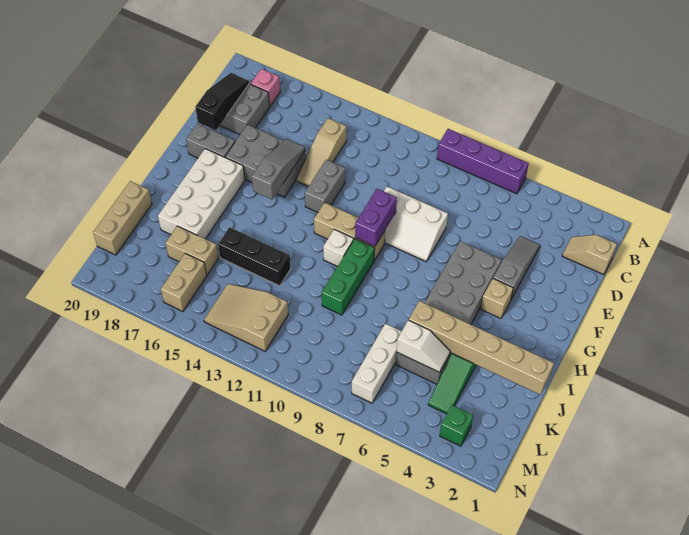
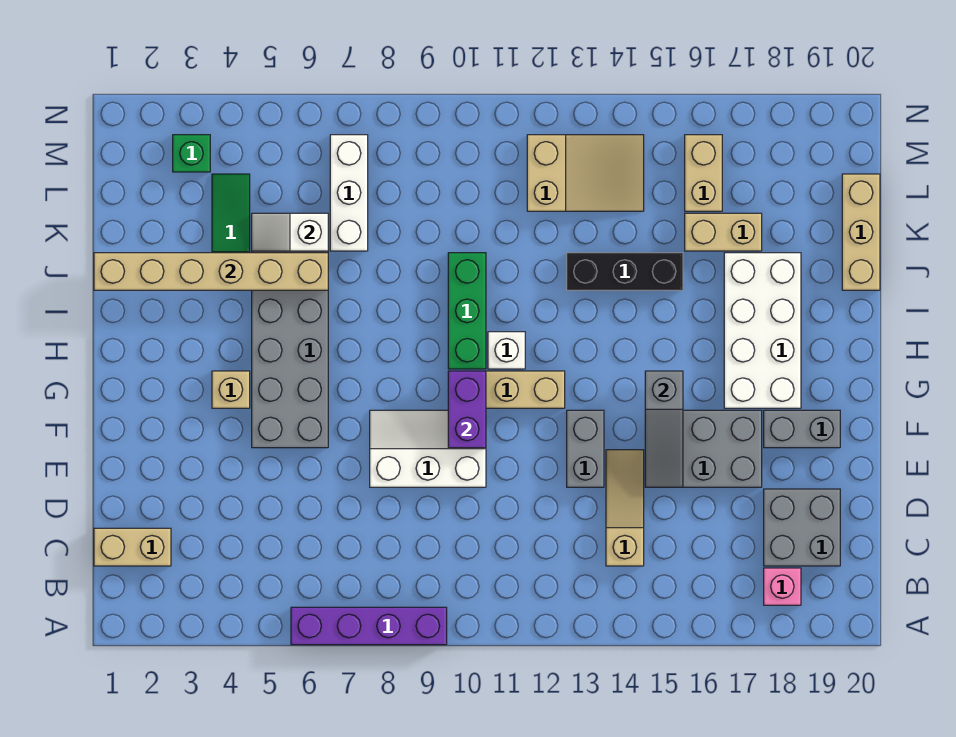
tan 1x2 slope [562,235,617,275] -> tan 1x2 brick [94,528,171,566]
black 1x3 slope [195,73,249,130] -> none
grey 1x3 slope [493,236,540,299] -> none

